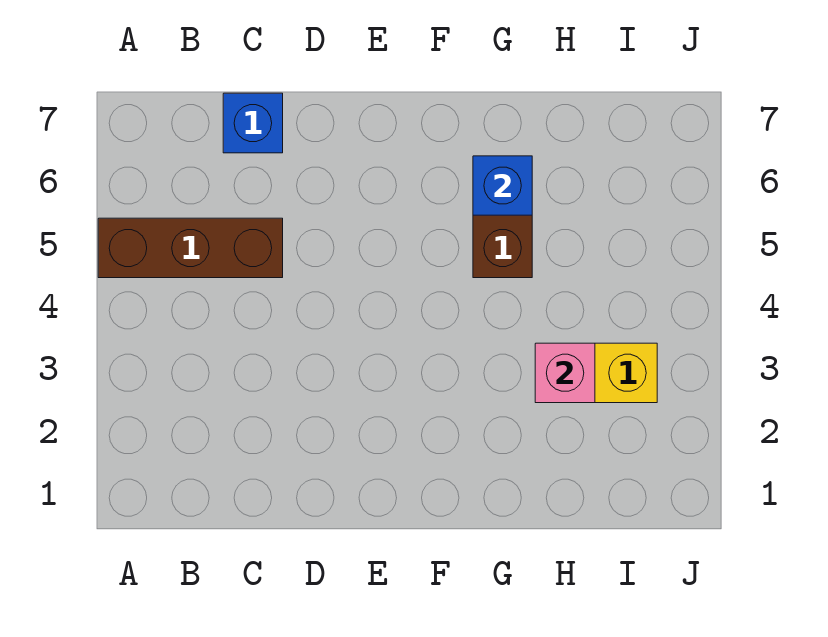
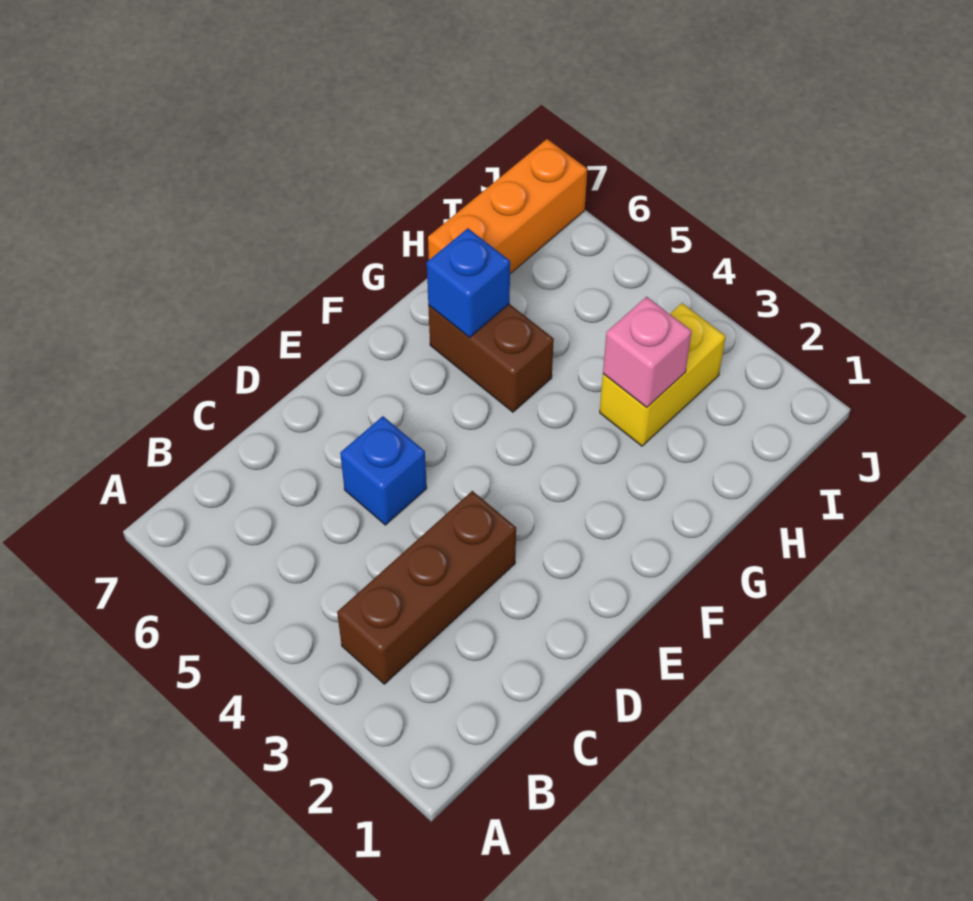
brown 1x3 brick [98,218,283,278] -> brown 1x3 brick moved to [337,491,516,684]
blue 1x1 brick [223,93,283,153] -> blue 1x1 brick moved to [340,416,427,525]
none -> orange 1x3 brick [428,139,587,274]

